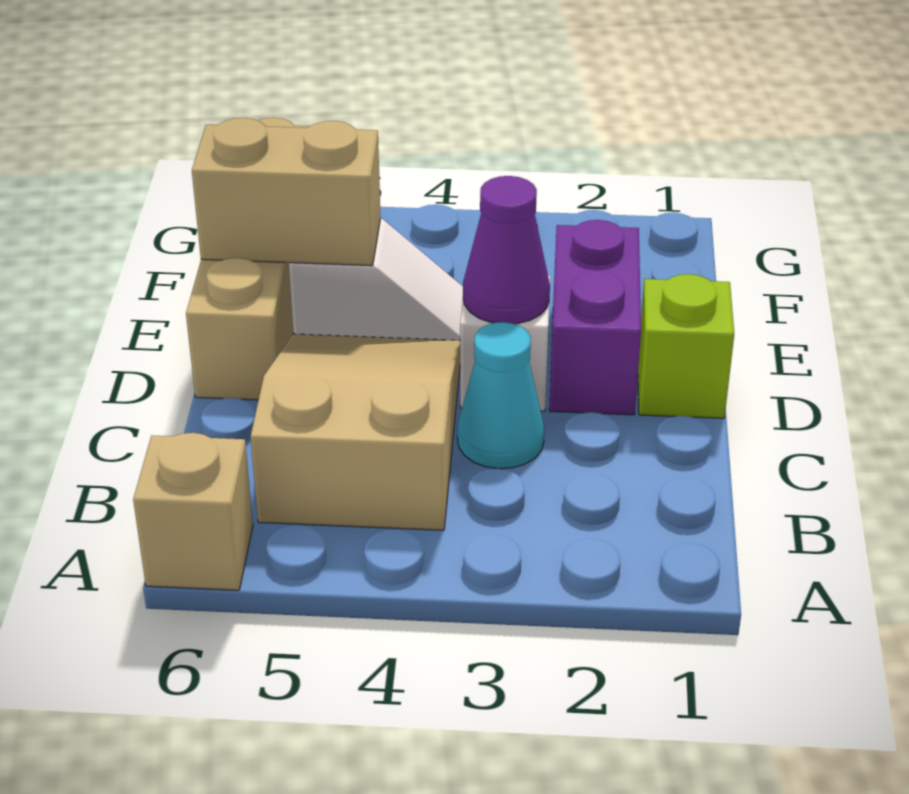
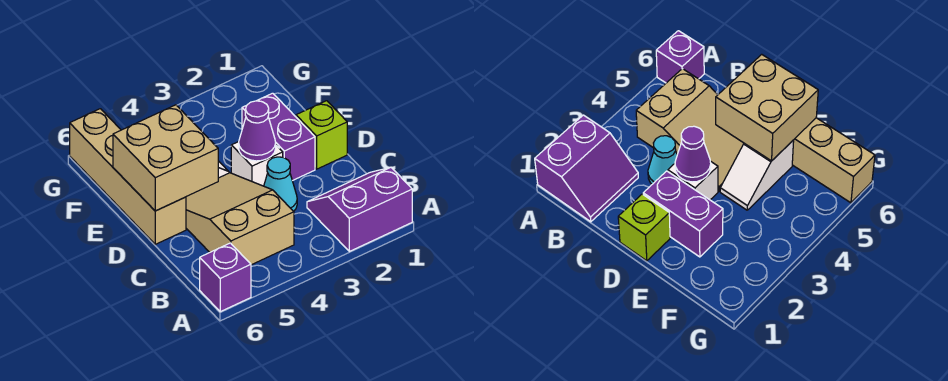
none -> purple 2x2 slope [307,167,412,251]
tan 1x1 brick [133,433,253,590] -> purple 1x1 brick [200,243,251,312]
tan 1x2 brick [192,118,381,266] -> tan 2x2 brick [113,105,218,211]

